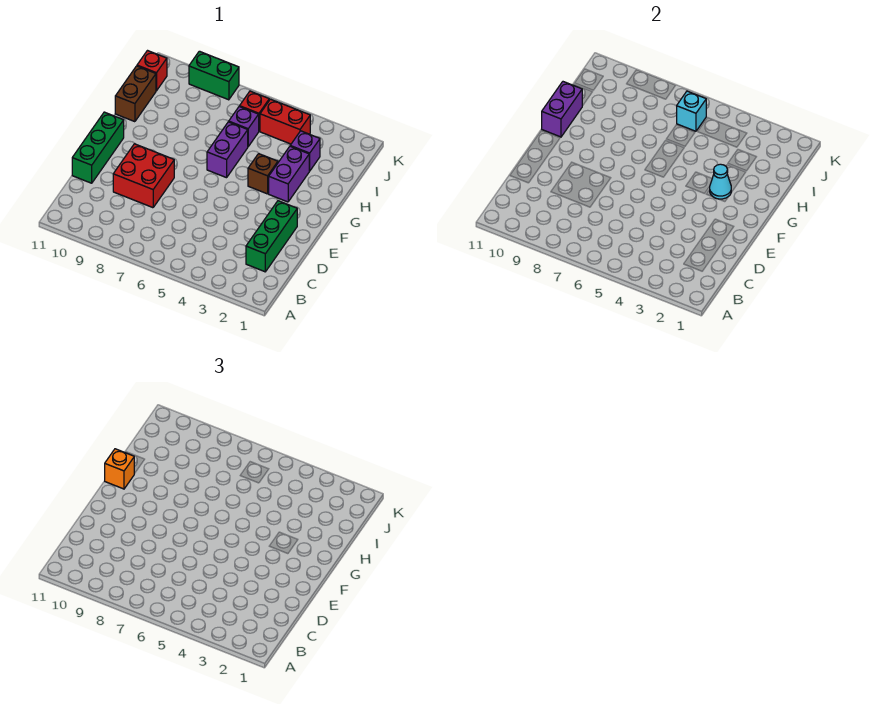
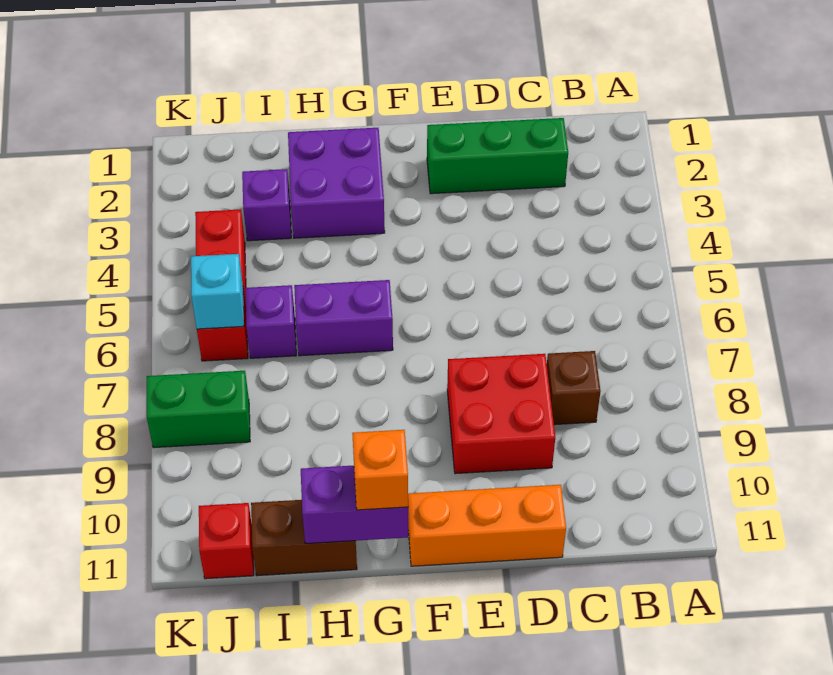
green 1x3 brick [72,112,124,183] -> orange 1x3 brick [408,485,566,566]
purple 1x2 brick [269,146,309,202] -> purple 2x2 brick [288,128,385,238]
cyan 1x1 cone [710,164,731,199] -> none
brown 1x1 brick [248,154,278,194] -> brown 1x1 brick moved to [547,351,600,425]
green 1x2 brick [189,51,239,100] -> green 1x2 brick turned to [147,371,250,448]

